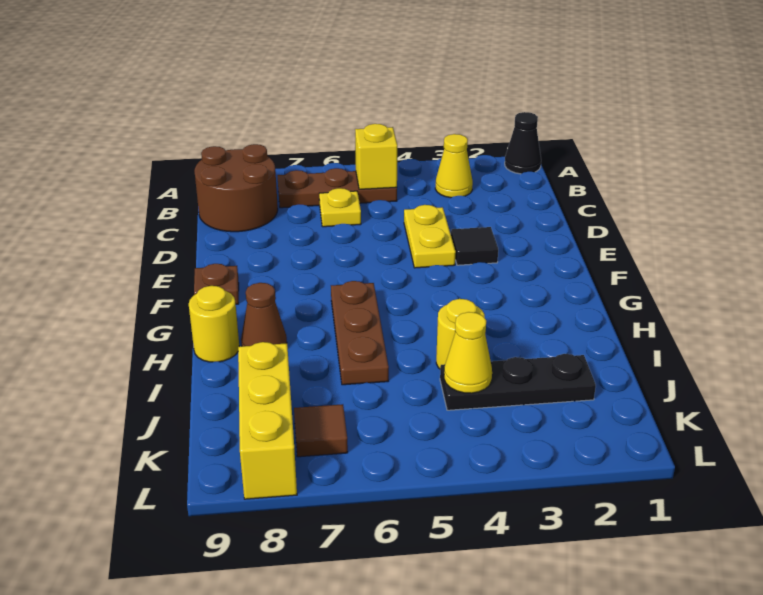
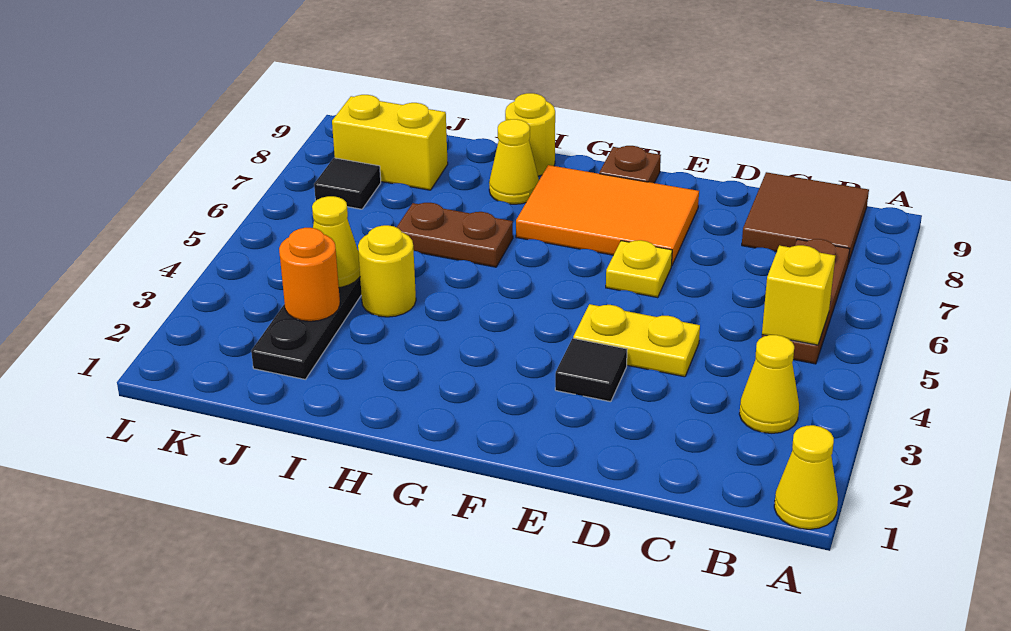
black 1x1 cone [505,112,541,174] -> yellow 1x1 cone [774,425,838,529]
brown 2x2 round brick [194,144,278,232] -> brown 2x2 tile [742,172,869,263]
yellow 1x1 plate [319,188,361,227] -> yellow 1x1 plate moved to [606,240,672,298]
none -> orange 2x3 tile [516,165,699,265]
brown 1x3 plate [331,281,389,385] -> brown 1x2 plate [397,203,513,267]
brown 1x1 cone [241,283,287,346] -> yellow 1x1 cone [489,119,539,204]
none -> orange 1x1 round brick [279,228,340,321]
yellow 1x3 brick [238,342,297,499] -> yellow 1x2 brick [332,95,448,190]
brown 1x1 tile [294,404,348,457] -> black 1x1 tile [314,158,381,209]

